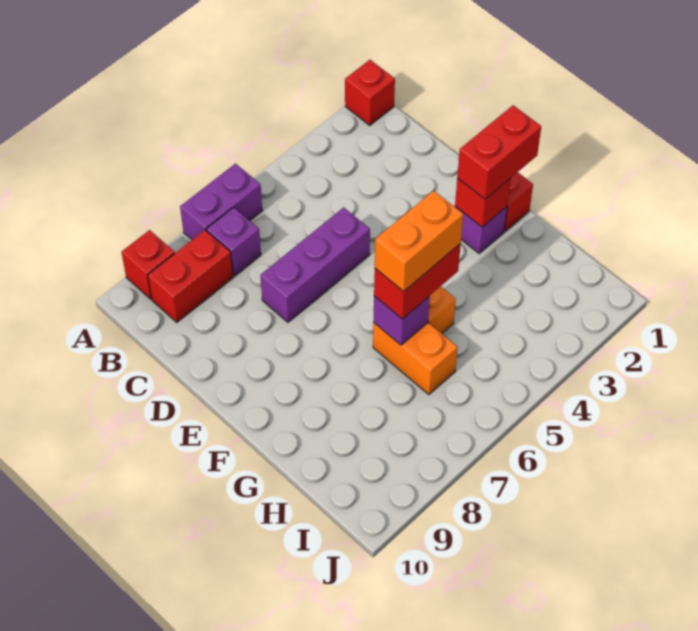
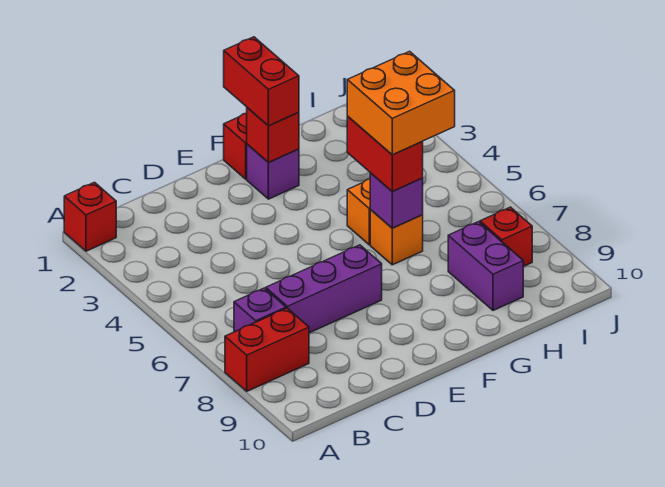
purple 1x2 brick [180,164,262,240] -> purple 1x2 brick moved to [448,222,523,310]
red 1x1 brick [122,230,175,299] -> red 1x1 brick moved to [480,207,532,267]
red 1x2 brick [148,230,233,322] -> red 1x2 brick turned to [225,308,309,391]
purple 1x3 brick [260,207,370,322] -> purple 1x3 brick turned to [266,245,382,333]
orange 1x2 brick [375,191,463,291] -> orange 2x2 brick [347,51,455,155]
orange 1x2 brick [373,322,458,395] -> orange 1x1 brick [370,210,423,265]

